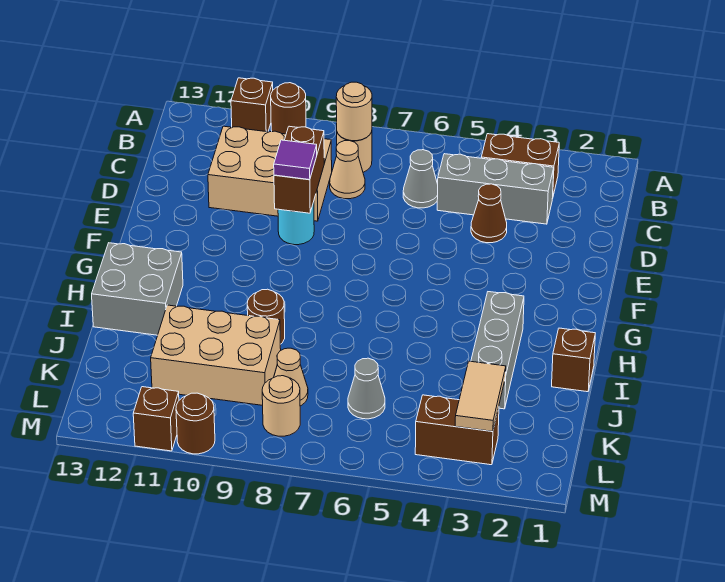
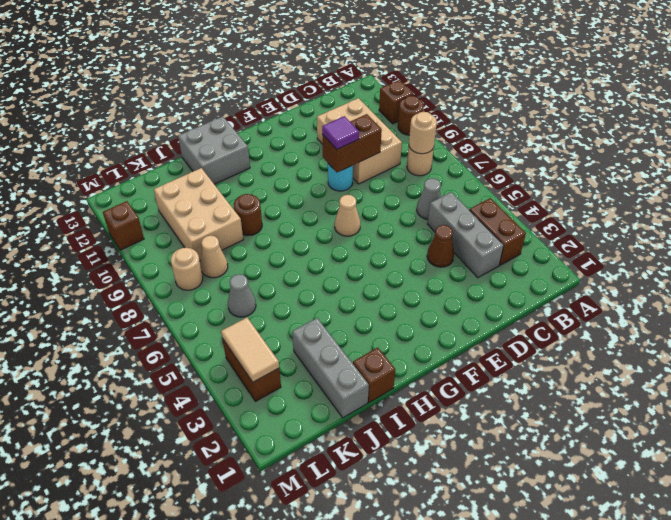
tan 1x1 cone [330,141,365,199] -> tan 1x1 cone moved to [335,195,361,236]
grey 1x3 brick [471,292,524,409] -> grey 1x3 brick turned to [292,318,369,418]
tan 1x2 tile [455,361,506,431] -> tan 1x2 tile turned to [221,318,279,382]
brown 1x1 round brick [176,393,215,454] -> none

